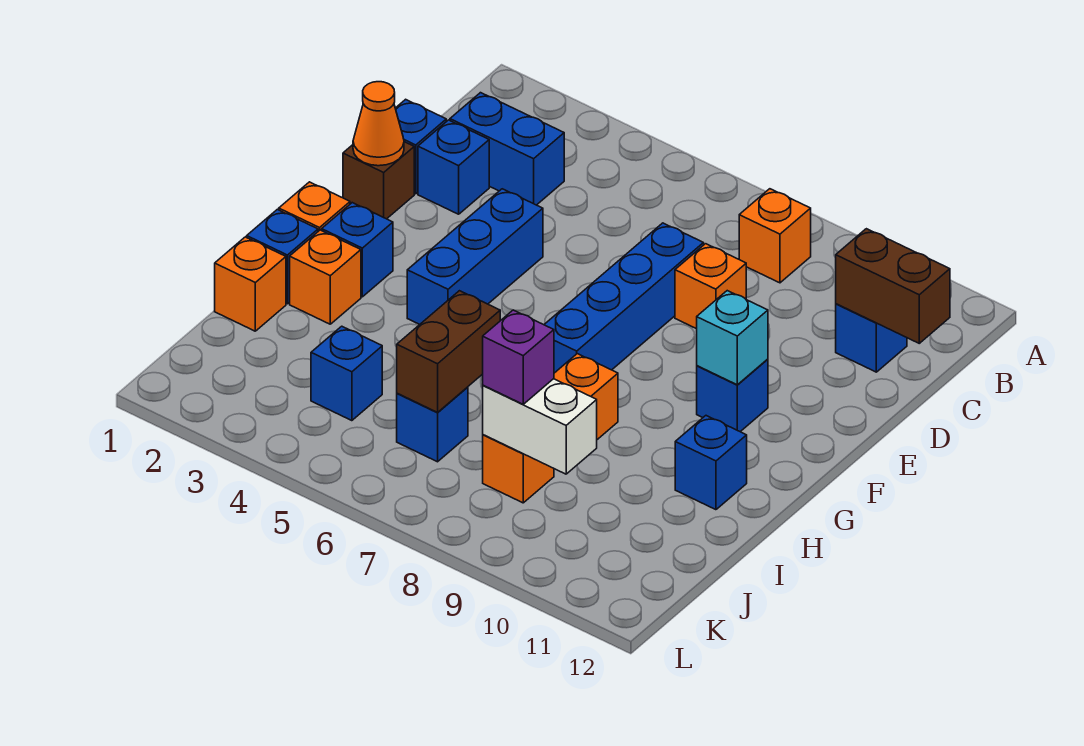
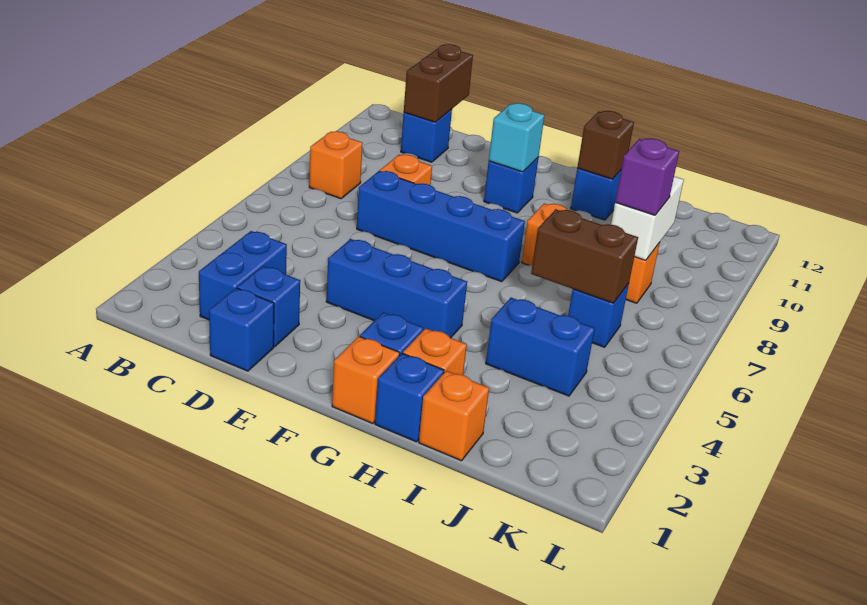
brown 1x1 brick [343,142,414,219] -> brown 1x1 brick moved to [577,111,634,179]
orange 1x1 cone [353,82,404,166] -> none
blue 1x1 brick [311,326,382,421] -> blue 1x2 brick [486,298,595,396]

